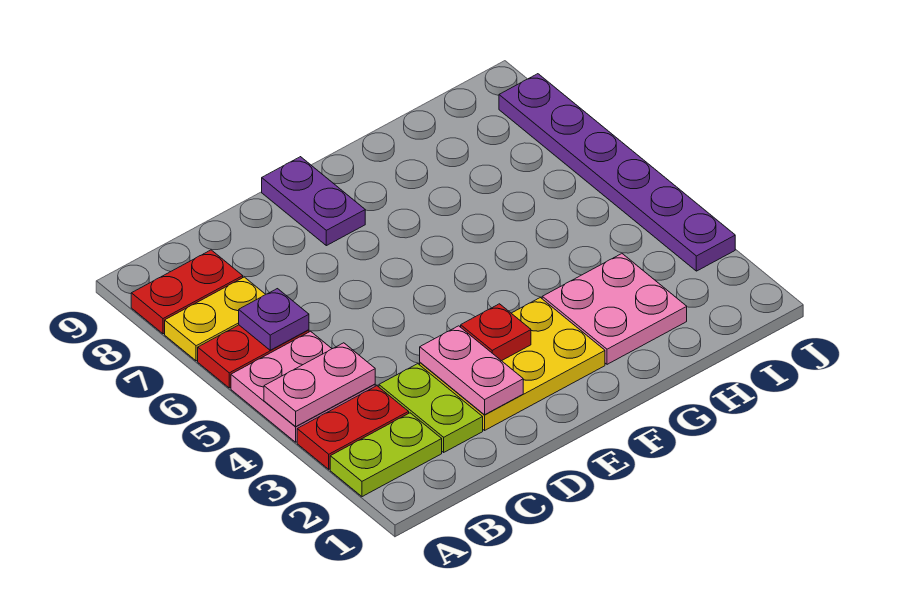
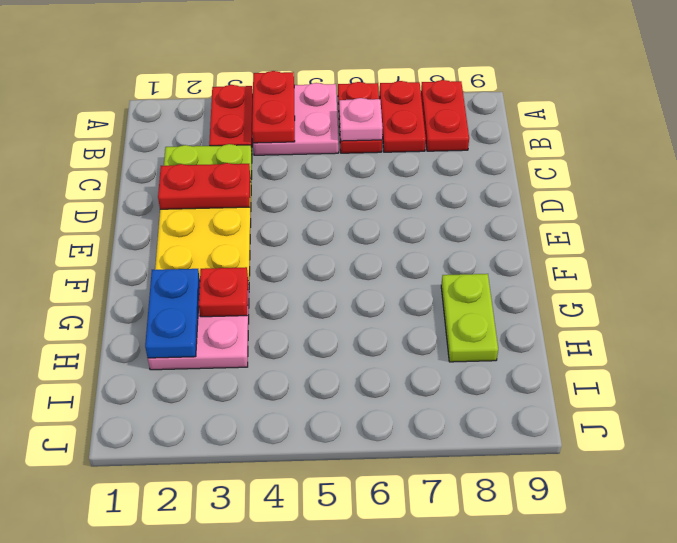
lime 1x2 plate [330,413,442,497] -> lime 1x2 plate moved to [441,274,498,362]
pink 1x2 plate [264,343,375,427] -> red 1x2 plate [252,71,295,143]
yellow 1x2 plate [165,277,266,361] -> red 1x2 plate [380,81,426,152]
purple 1x1 plate [239,289,309,350] -> pink 1x1 plate [339,98,383,141]
pink 1x2 plate [420,326,523,415] -> red 1x2 plate [158,163,250,209]
red 1x1 plate [461,304,531,361] -> red 1x1 plate moved to [199,267,248,317]
purple 1x2 plate [262,157,365,246] -> none
none -> blue 1x2 plate [145,269,200,358]
purple 1x6 plate [499,74,735,271] -> none

